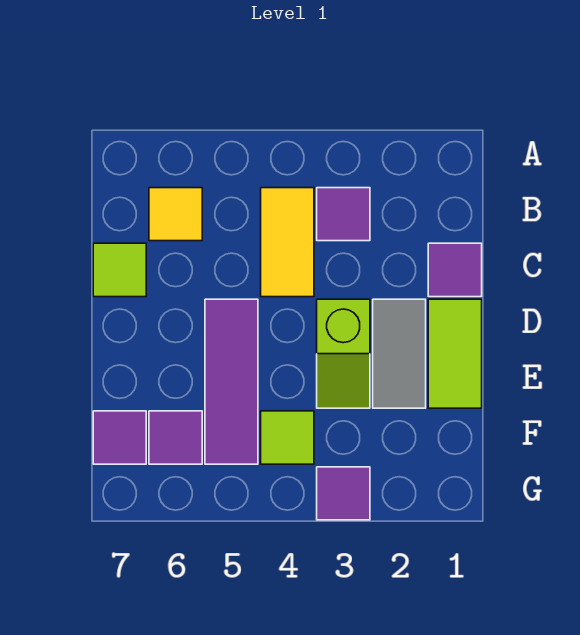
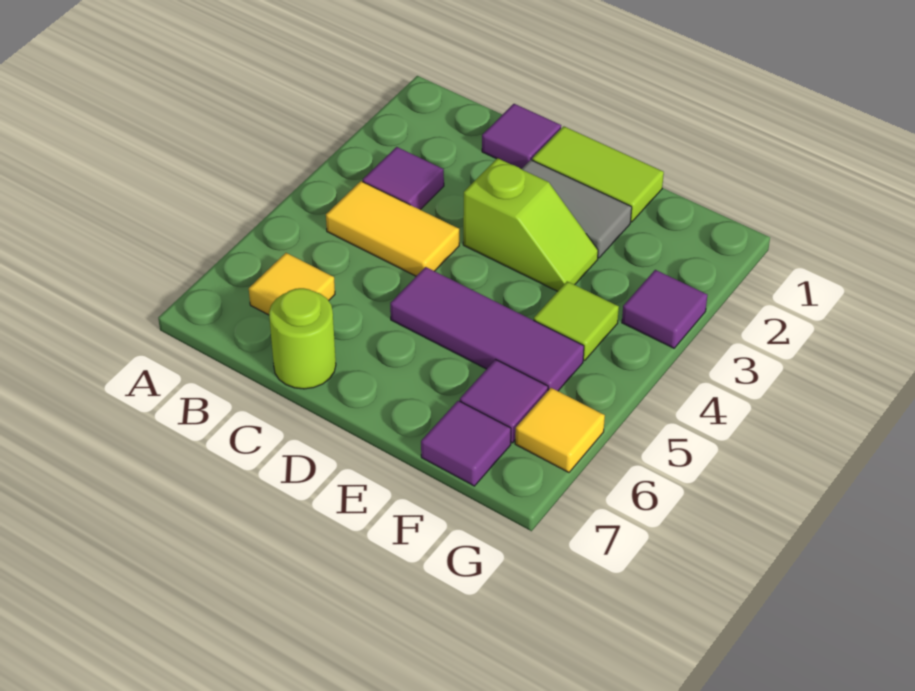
lime 1x1 tile [93,243,146,297] -> lime 1x1 round brick [269,288,336,389]
none -> yellow 1x1 tile [515,388,605,472]

